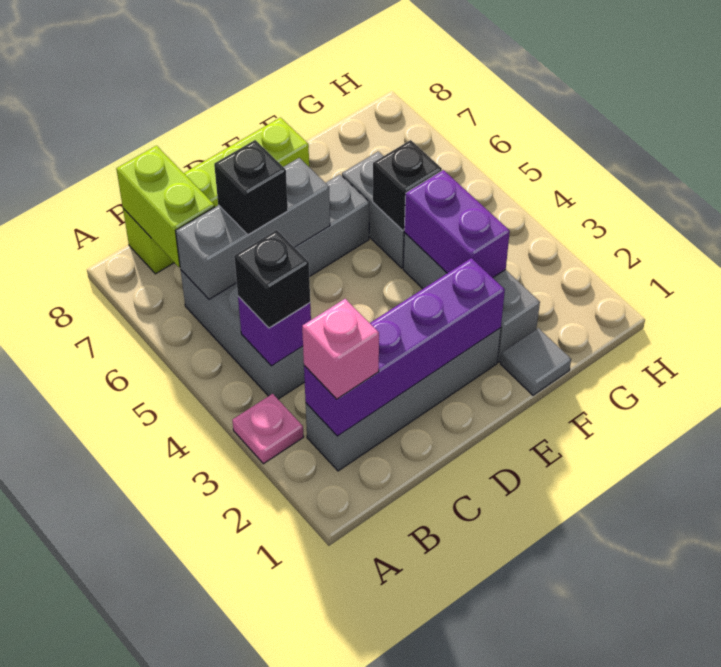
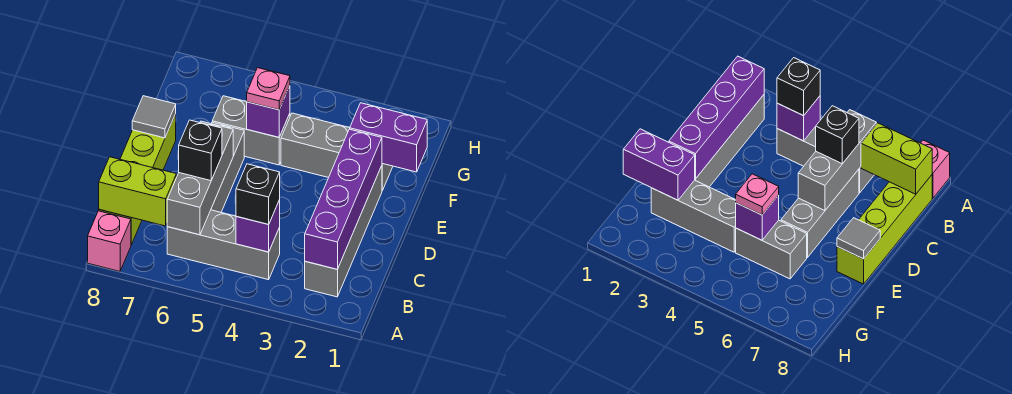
pink 1x1 plate [232,394,304,464] -> pink 1x1 plate moved to [247,68,290,110]
pink 1x1 brick [302,299,379,399] -> pink 1x1 brick moved to [88,211,131,271]
grey 1x1 tile [501,328,571,395] -> grey 1x1 tile moved to [132,96,176,138]
purple 1x2 brick [404,170,510,278] -> purple 1x2 brick moved to [350,103,427,172]
black 1x1 brick [373,140,442,231] -> purple 1x1 brick [247,86,290,137]

